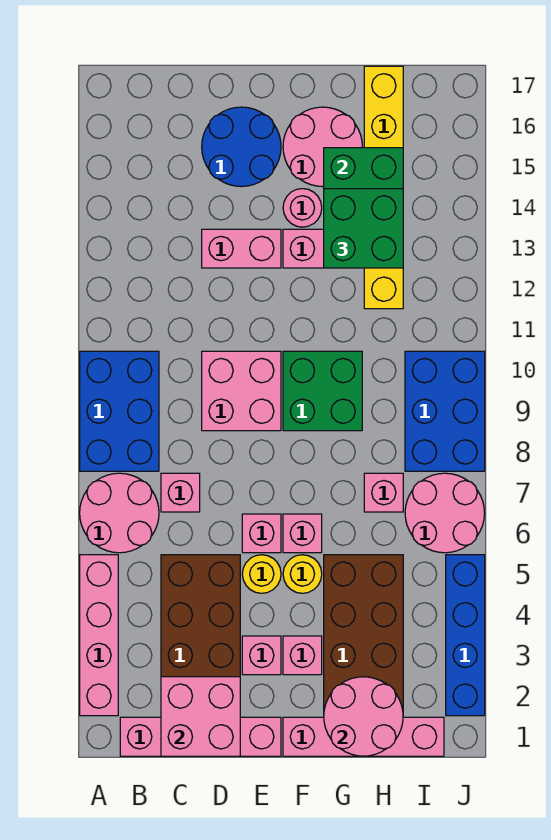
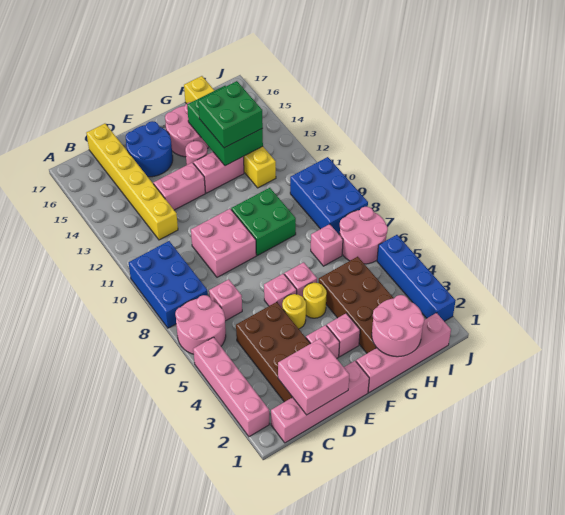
none -> yellow 1x6 brick [86,124,178,240]

